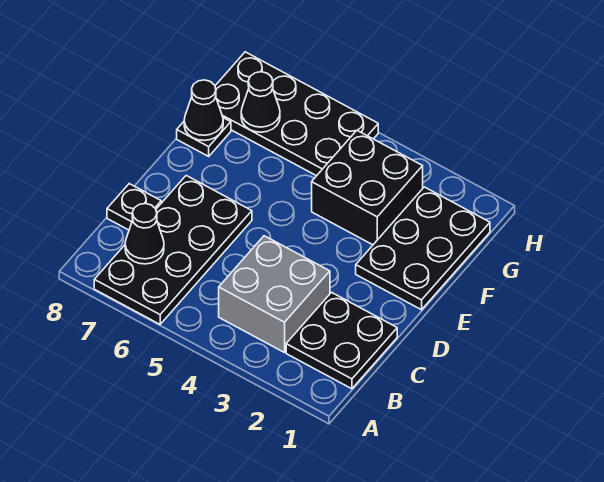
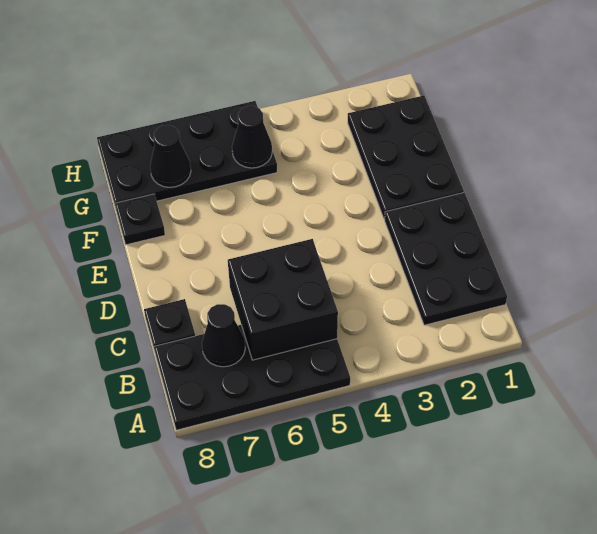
black 2x4 plate [94,176,252,324] -> black 2x4 plate turned to [154,325,350,430]
black 2x2 plate [286,292,397,389] -> black 2x3 plate [385,193,507,325]
grey 2x2 brick [219,236,330,353] -> none
black 2x2 brick [312,131,423,245] -> black 2x2 brick moved to [228,239,338,360]
black 1x1 cone [184,80,223,141] -> black 1x1 cone moved to [232,106,272,168]

